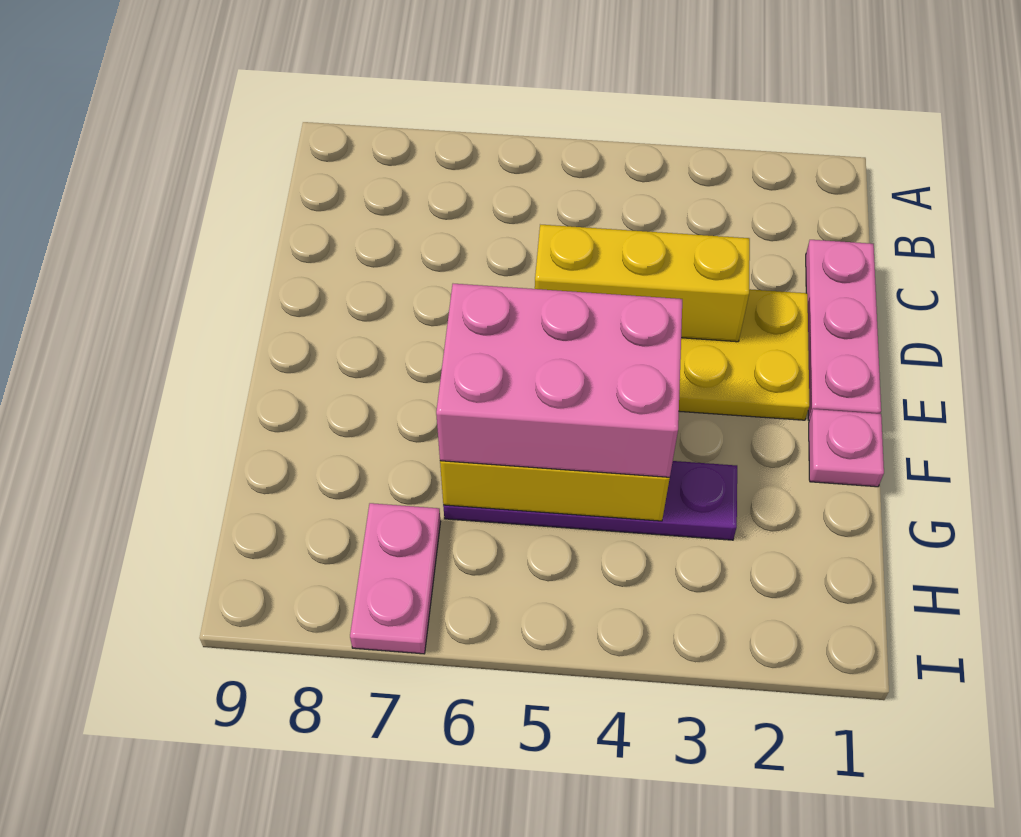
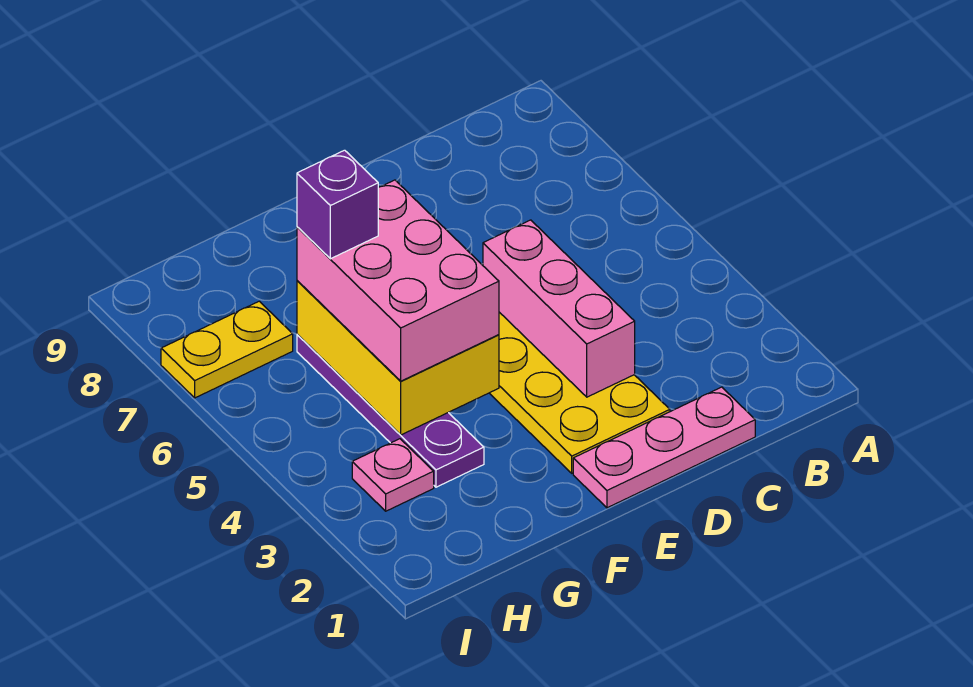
yellow 1x3 brick [535,225,750,342] -> pink 1x3 brick [483,220,635,397]
pink 1x1 plate [809,409,884,487] -> pink 1x1 plate moved to [352,439,434,511]
none -> purple 1x1 brick [297,150,378,259]
pink 1x2 plate [350,503,441,654] -> yellow 1x2 plate [161,301,293,398]

